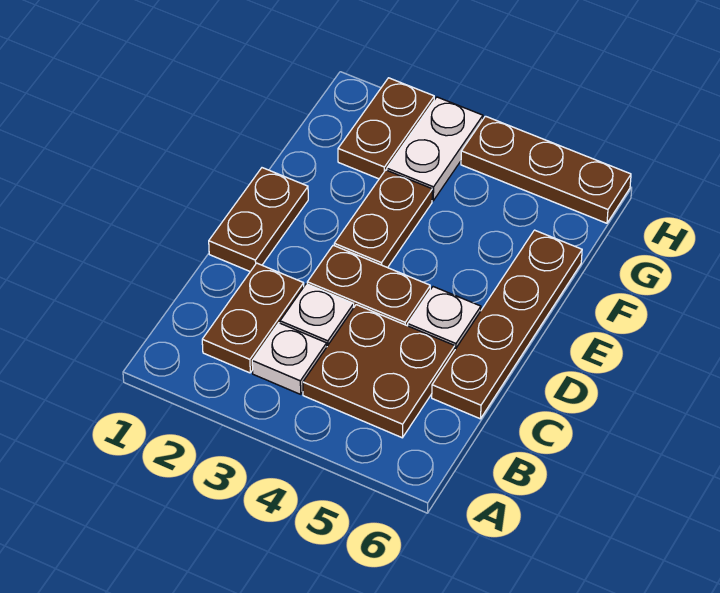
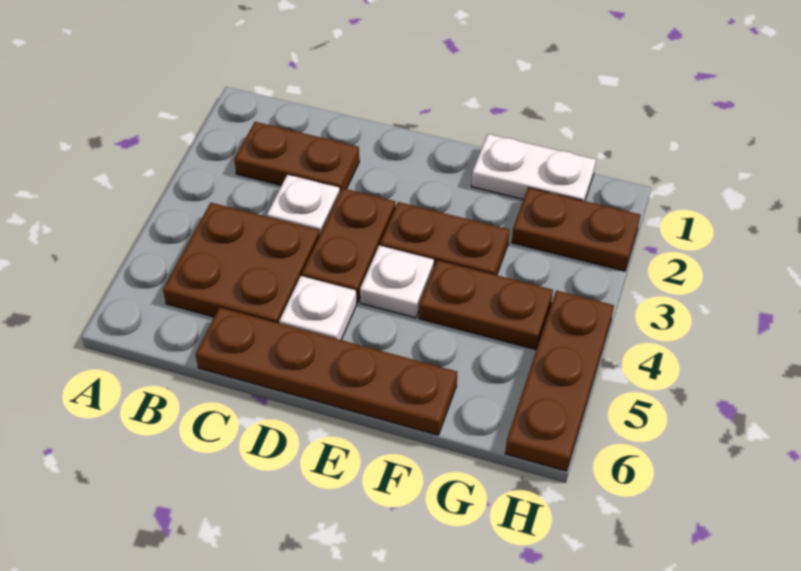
white 1x1 plate [252,323,327,394] -> white 1x1 plate moved to [360,245,434,318]
brown 1x2 plate [209,168,308,271] -> brown 1x2 plate moved to [419,260,553,350]
white 1x2 plate [387,97,483,201] -> white 1x2 plate moved to [471,134,596,201]

